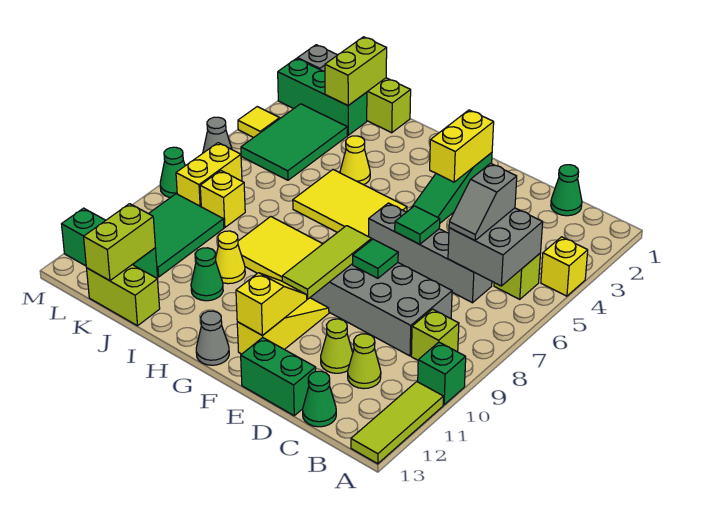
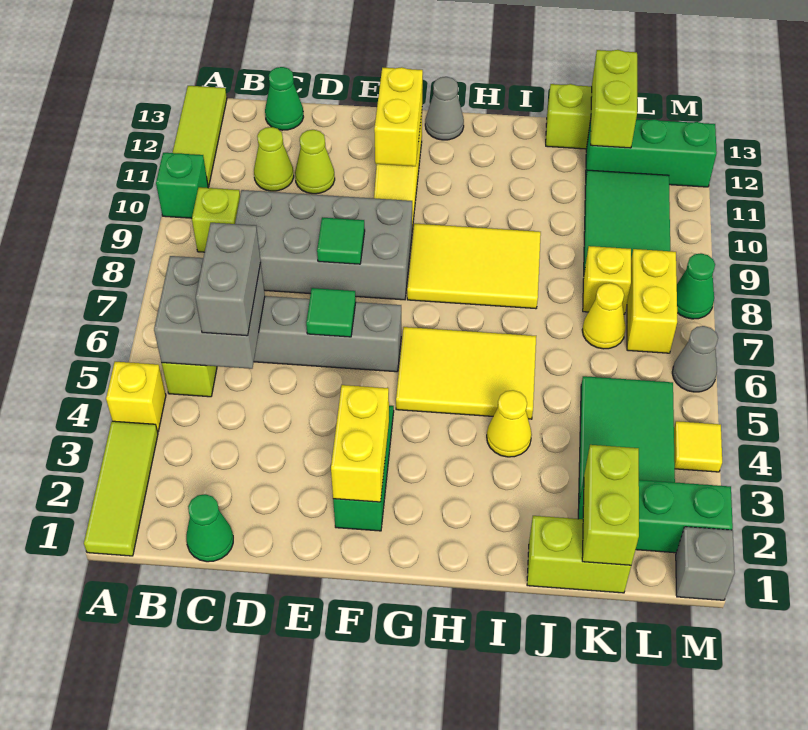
grey 1x2 slope [449,163,517,240] -> grey 1x2 brick [196,223,261,336]
green 1x2 brick [241,338,316,416] -> none
lime 1x3 tile [282,226,372,299] -> lime 1x3 tile moved to [84,421,158,556]
yellow 1x2 slope [236,273,307,336] -> yellow 1x2 brick [374,67,423,166]
yellow 1x1 cone [216,231,245,284] -> yellow 1x1 cone moved to [582,283,626,349]
green 1x1 cone [191,248,223,301] -> none

